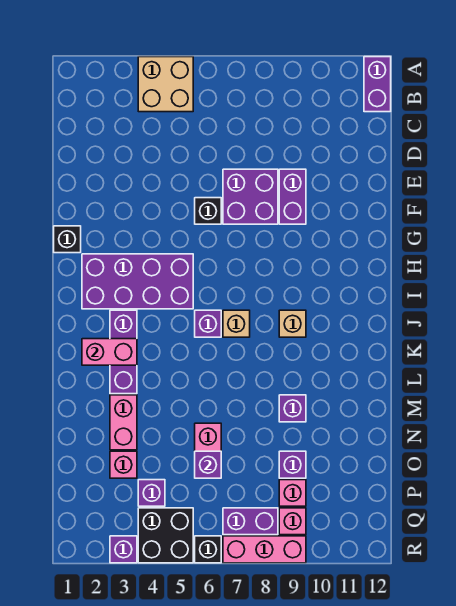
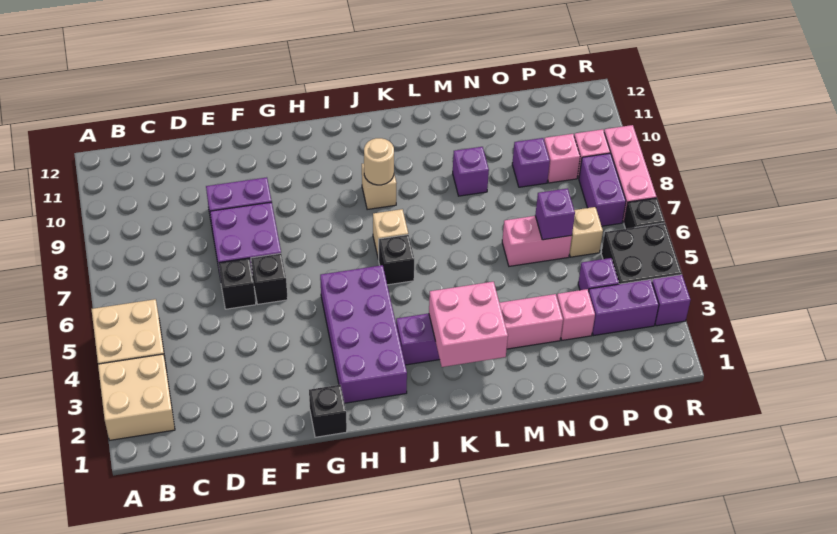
none -> tan 2x2 brick [98,354,175,440]
purple 1x2 brick [364,57,391,112] -> purple 1x2 brick moved to [589,279,659,336]
none -> black 1x1 brick [219,258,256,309]
purple 1x1 brick [195,310,221,337] -> black 1x1 brick [379,235,414,285]
none -> tan 1x1 round brick [364,138,394,185]
pink 1x2 brick [82,339,137,365] -> pink 2x2 brick [429,282,508,367]
none -> tan 1x1 brick [569,207,603,257]

